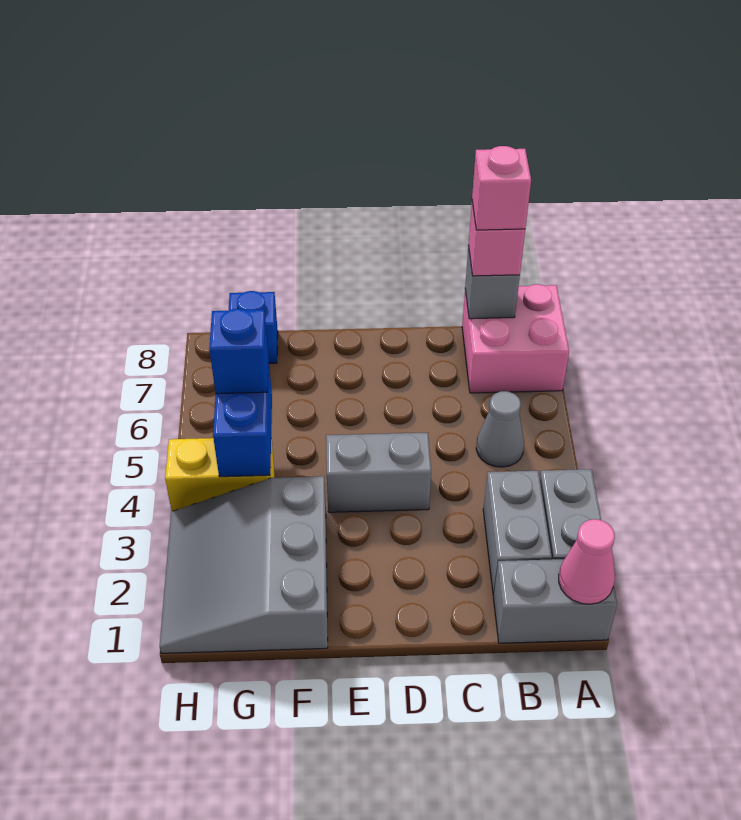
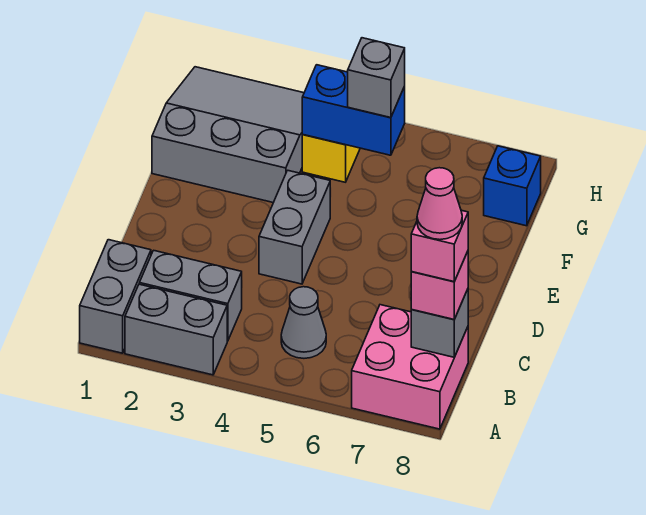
pink 1x1 cone [559,519,615,604] -> pink 1x1 cone moved to [417,168,462,240]
blue 1x1 brick [209,309,268,394] -> grey 1x1 brick [348,38,405,118]

